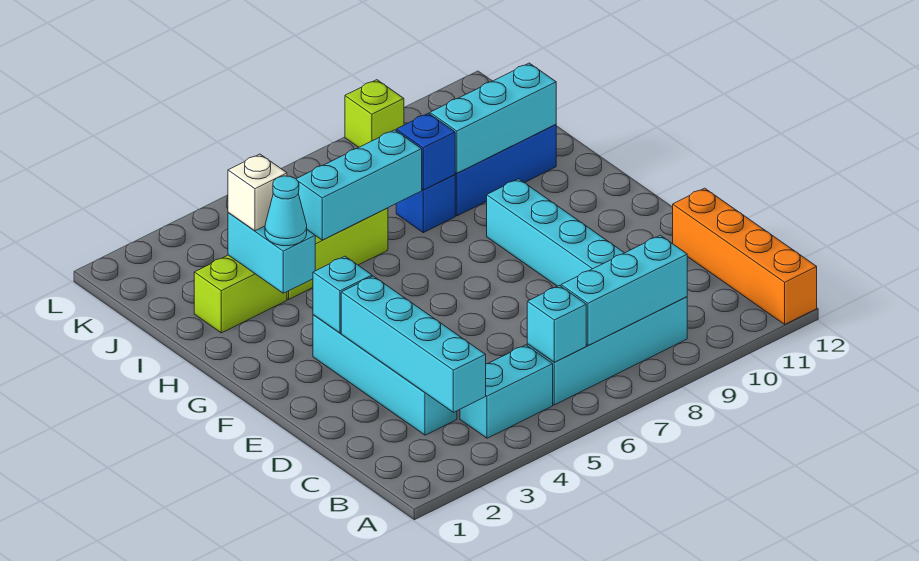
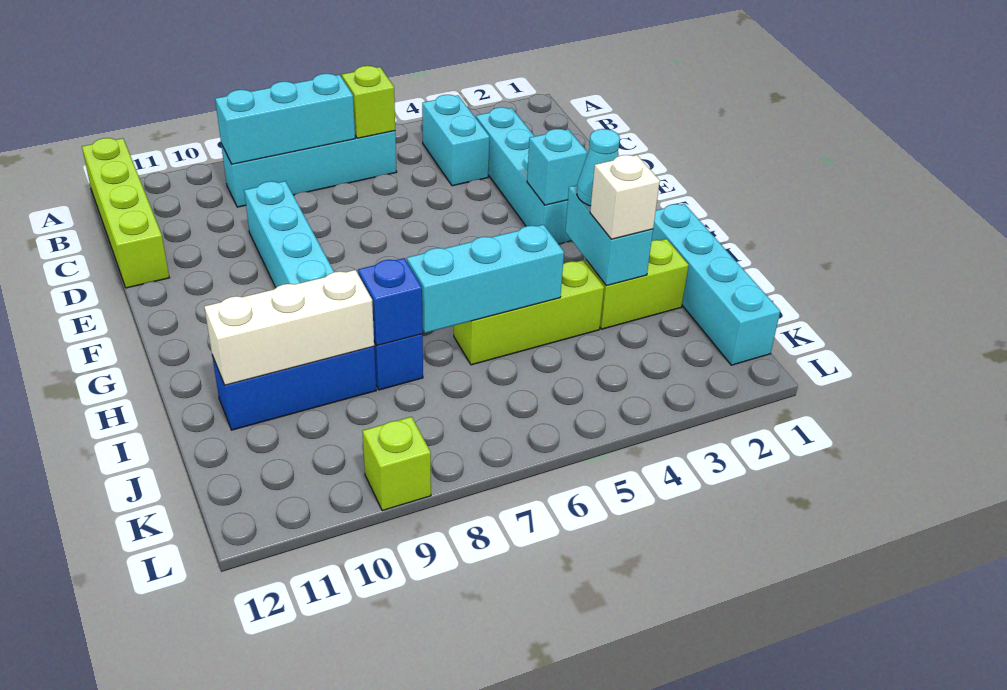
orange 1x4 brick [673,188,817,324] -> lime 1x4 brick [82,138,169,288]
cyan 1x4 brick [341,276,486,412] -> cyan 1x4 brick moved to [652,204,780,365]
cyan 1x2 brick [460,345,553,438] -> cyan 1x2 brick turned to [422,95,490,186]
cyan 1x1 brick [527,286,586,362] -> lime 1x1 brick [342,66,395,138]
cyan 1x3 brick [430,63,556,173] -> white 1x3 brick [204,270,374,385]

